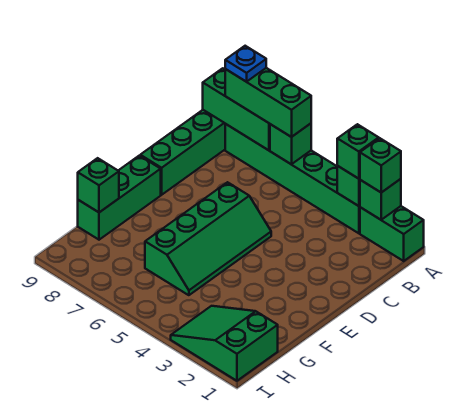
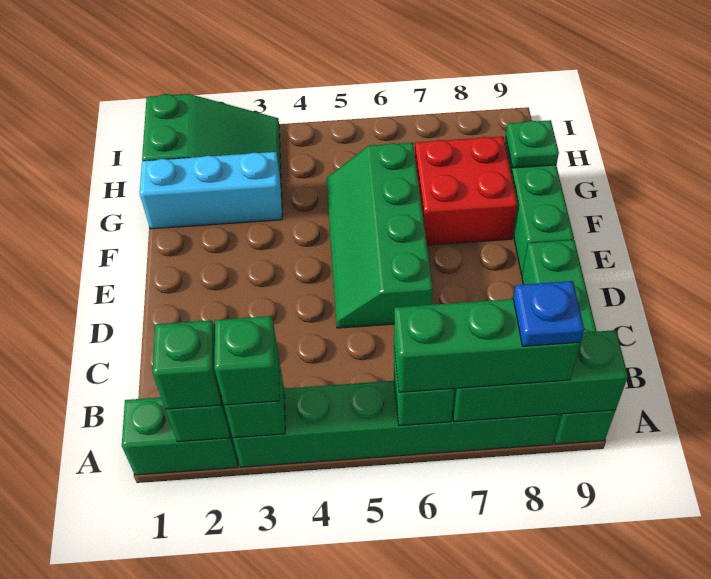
none -> red 2x2 brick [415,136,517,245]
none -> cyan 1x3 brick [140,152,282,229]
green 1x1 brick [78,158,119,212] -> green 1x1 plate [506,120,559,168]

